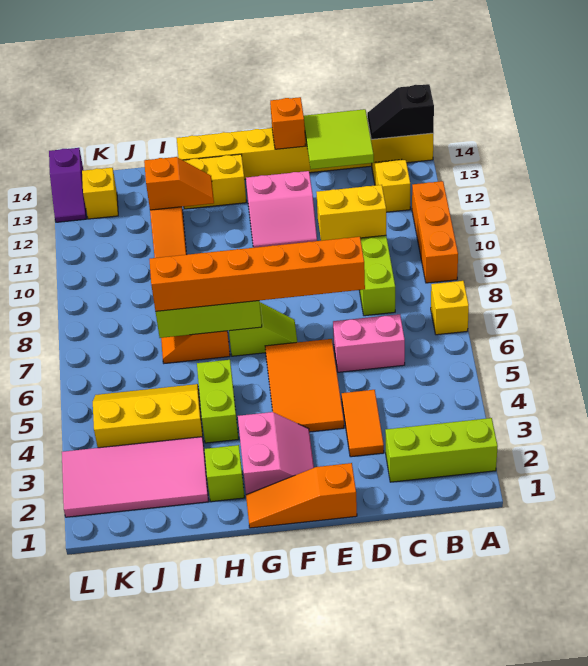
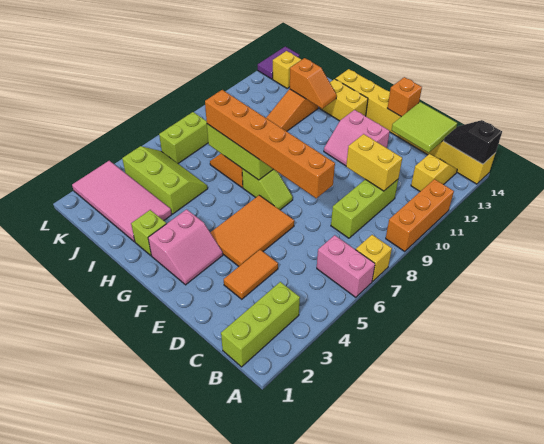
lime 1x3 brick [385,418,498,482] -> lime 1x3 brick turned to [221,282,300,367]
pink 1x2 brick [333,314,405,372] -> pink 1x2 brick moved to [317,235,375,297]
orange 1x3 slope [246,463,357,528] -> none
lime 1x2 brick [197,360,238,443] -> lime 1x2 brick moved to [159,112,208,163]
yellow 2x3 slope [93,384,203,448] -> lime 2x3 slope [122,146,208,214]
purple 1x2 slope [49,148,86,222] -> purple 1x2 tile [258,46,300,79]

